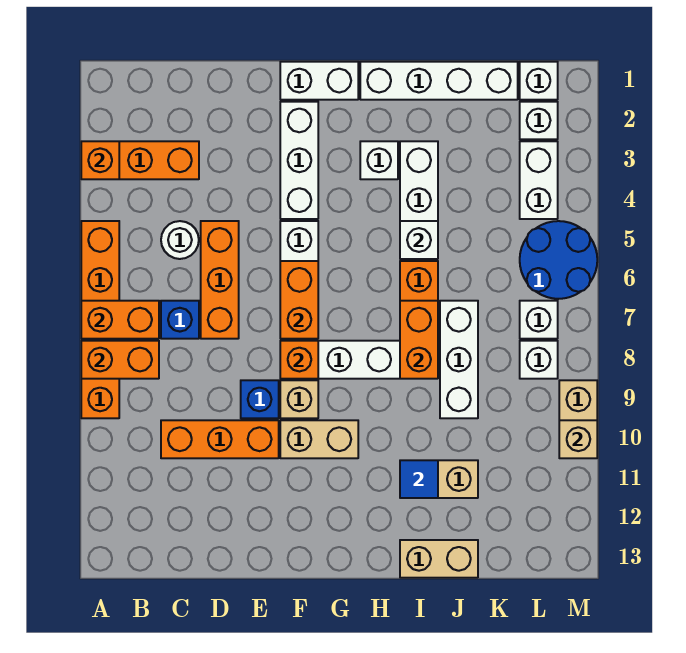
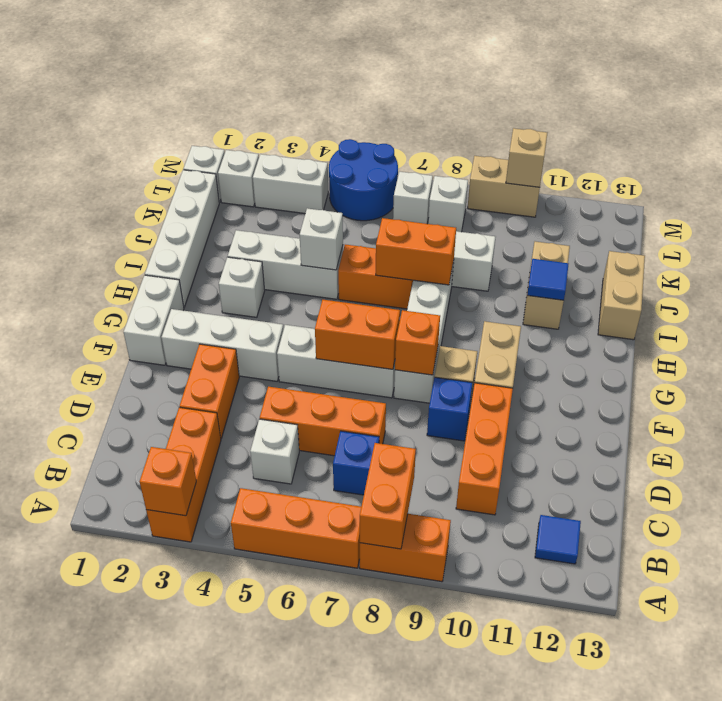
orange 1x2 brick [81,301,159,339] -> orange 1x2 brick moved to [180,344,239,438]
none -> blue 1x1 tile [535,515,581,564]
white 1x1 round brick [161,221,199,259] -> white 1x1 brick [250,419,299,484]

